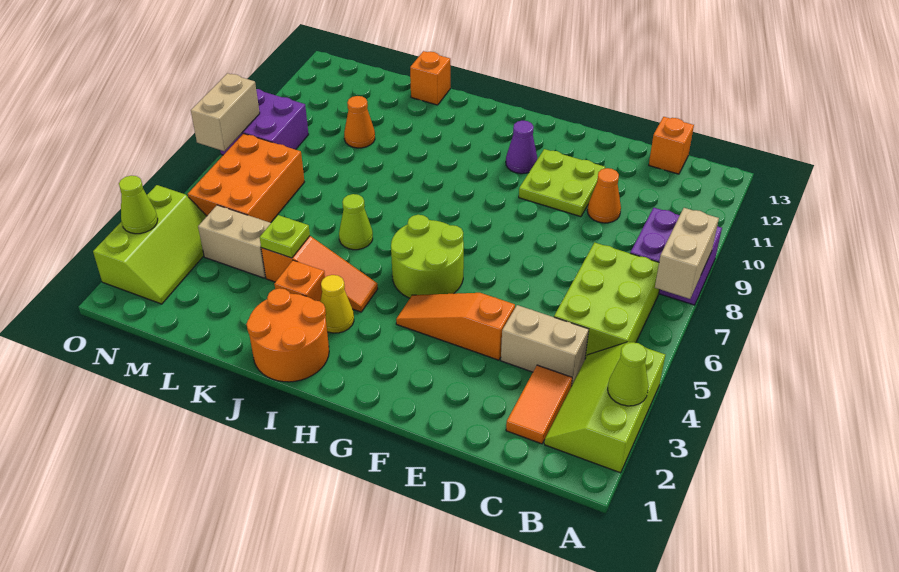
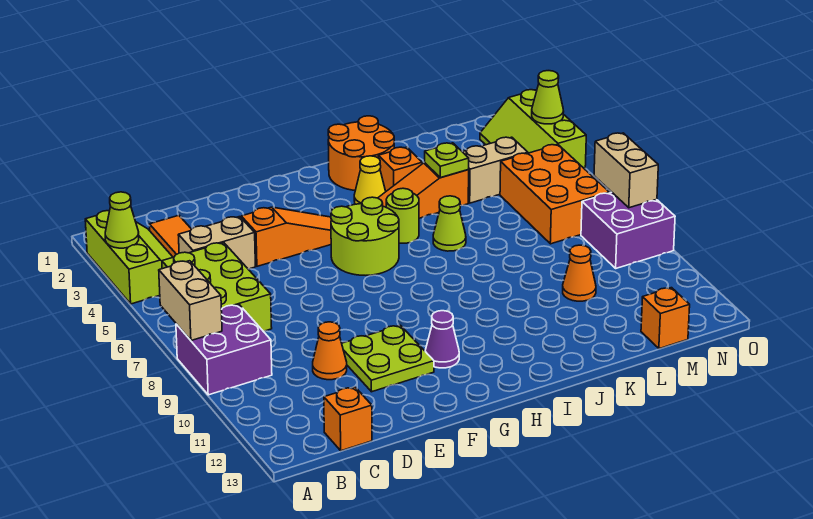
none -> lime 1x1 round brick [386,188,419,243]
orange 1x1 brick [410,51,450,105] -> orange 1x1 brick moved to [641,288,690,349]

